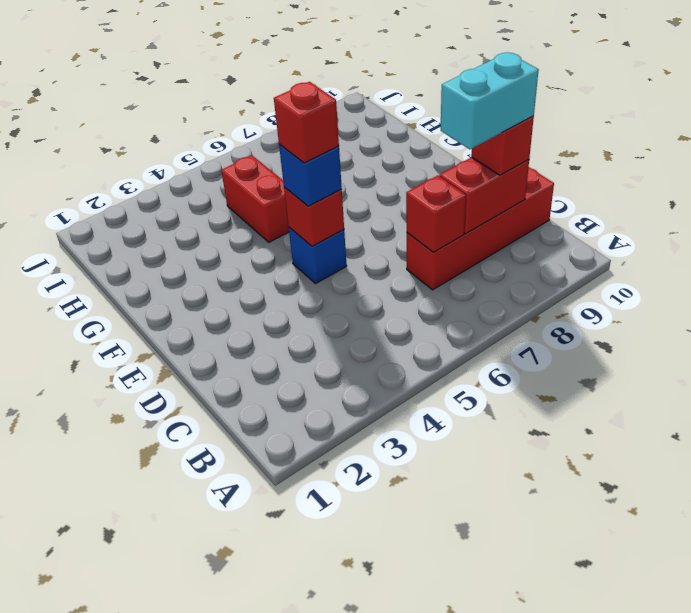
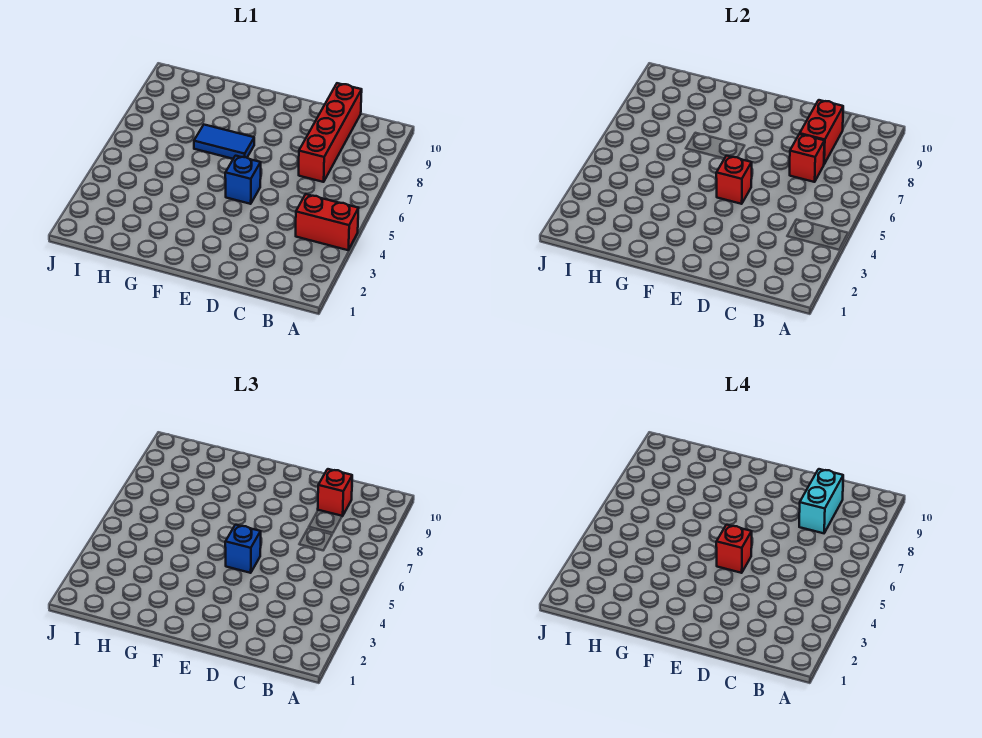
none -> blue 1x2 tile [194,125,254,159]
red 1x2 brick [221,155,289,242] -> red 1x2 brick moved to [296,194,359,250]

